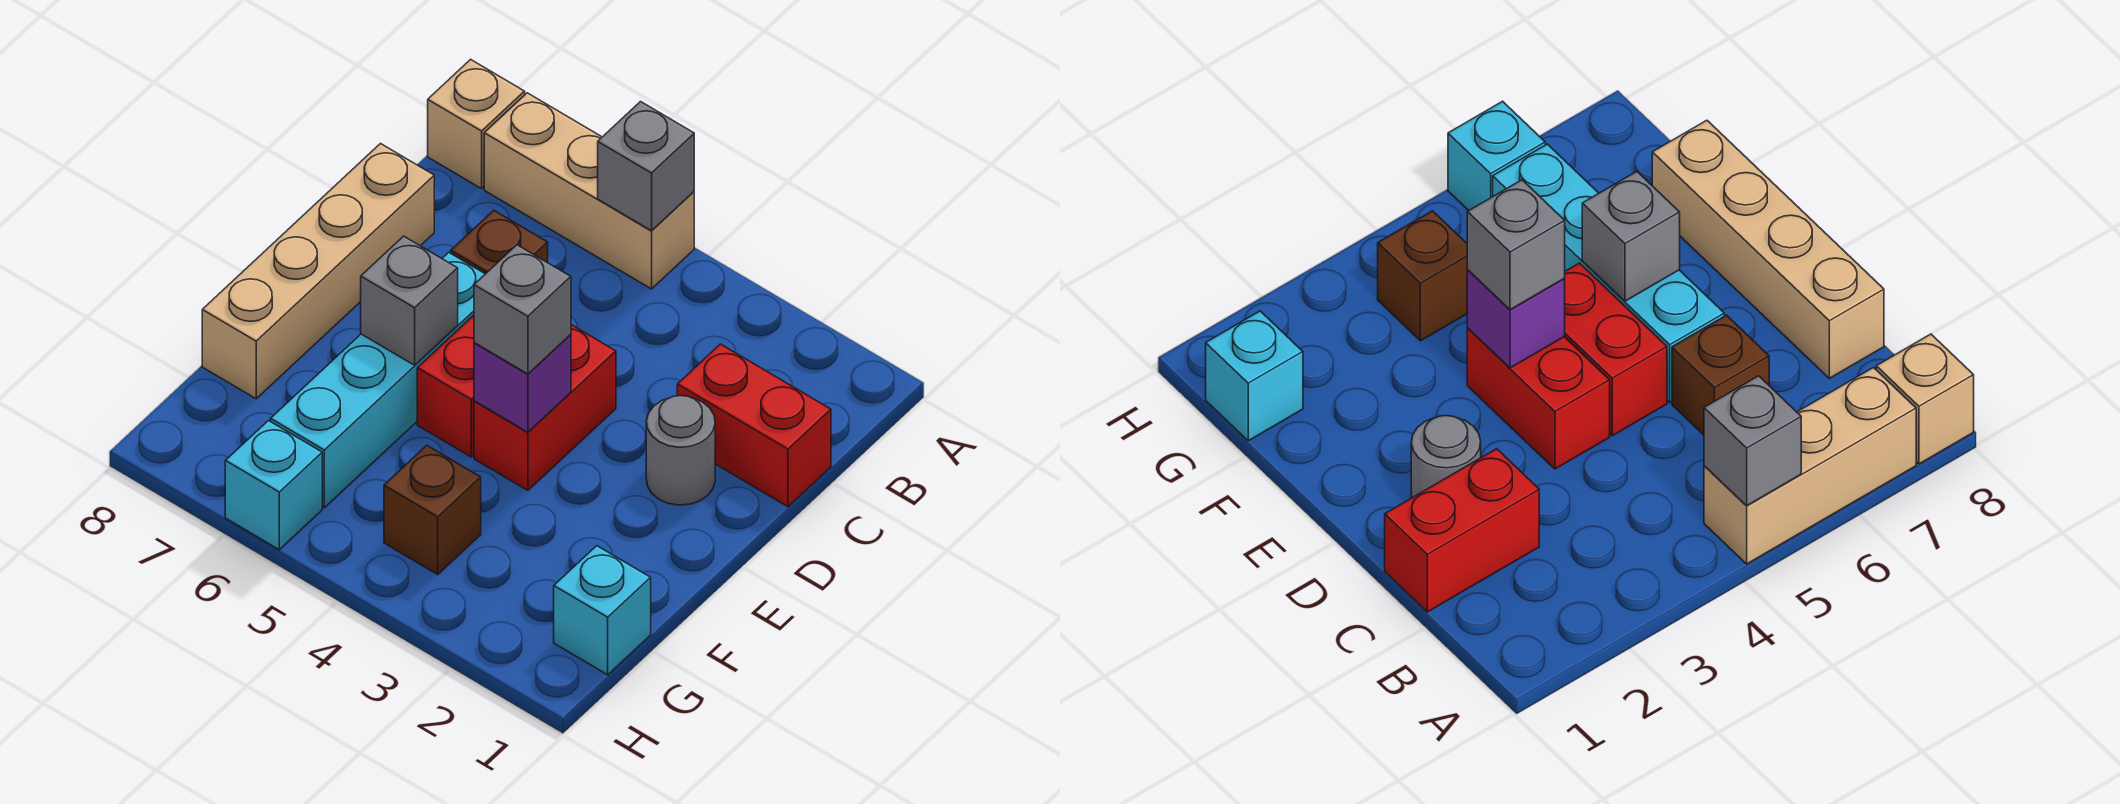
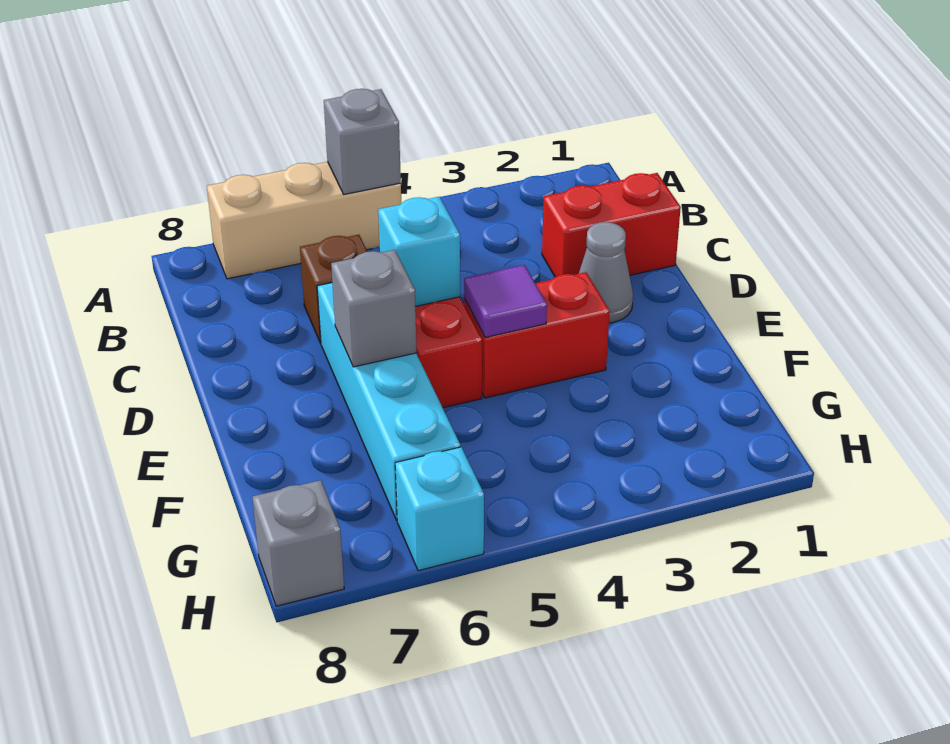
tan 1x1 brick [428,59,525,189] -> none
tan 1x4 brick [202,144,434,399] -> none
grey 1x1 round brick [646,396,715,505] -> grey 1x1 cone [579,222,633,323]
red 1x2 brick [474,325,616,490] -> red 1x2 brick turned to [464,272,610,398]
purple 1x1 brick [474,335,571,432] -> purple 1x1 tile [464,265,547,338]
grey 1x1 brick [474,245,571,374] -> grey 1x1 brick moved to [252,480,344,606]
cyan 1x1 brick [554,546,651,675] -> cyan 1x1 brick moved to [378,197,460,306]
brown 1x1 brick [384,445,481,574] -> none

